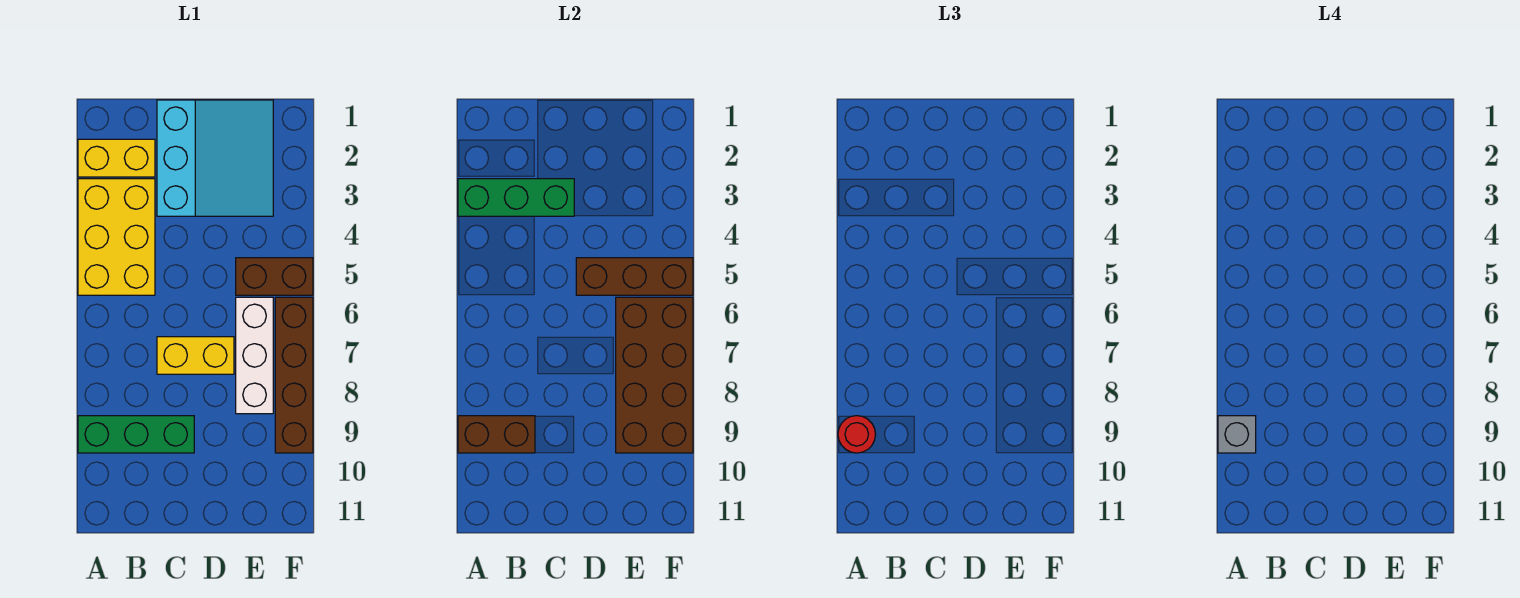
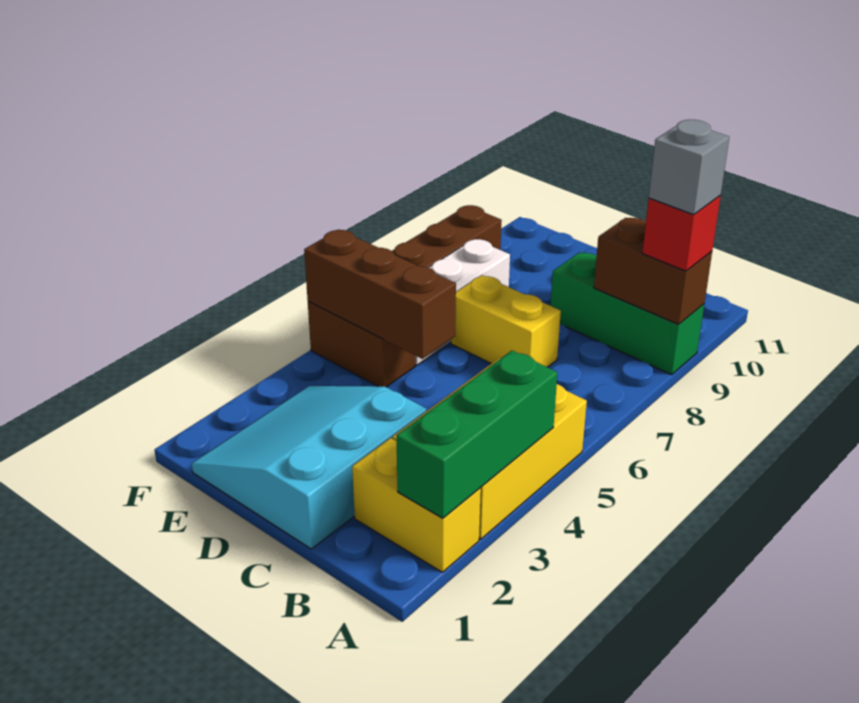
green 1x3 brick [458,179,574,216] -> green 1x3 brick turned to [396,351,557,518]
red 1x1 round brick [838,416,876,453] -> red 1x1 brick [642,196,721,271]
brown 2x4 brick [616,297,693,453] -> none

